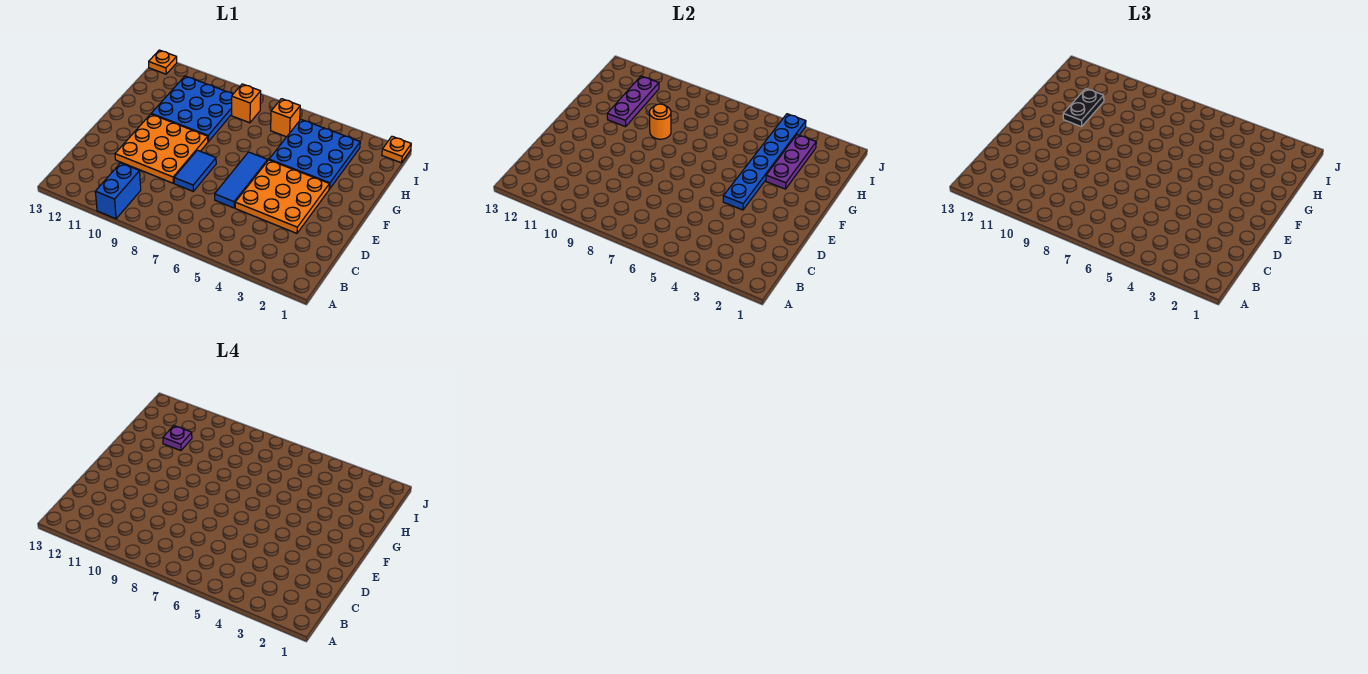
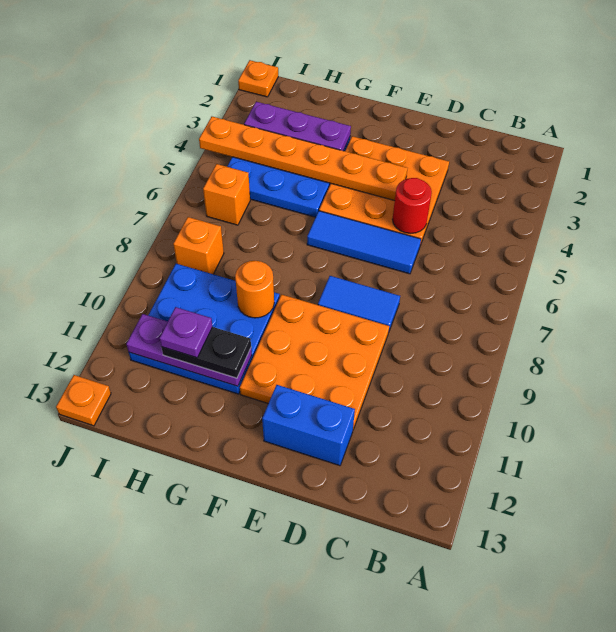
blue 1x2 brick [95,163,141,219] -> blue 1x2 brick moved to [262,385,355,466]
none -> red 1x1 round brick [392,178,432,234]
blue 1x6 plate [723,114,806,210] -> orange 1x6 plate [199,117,407,201]

